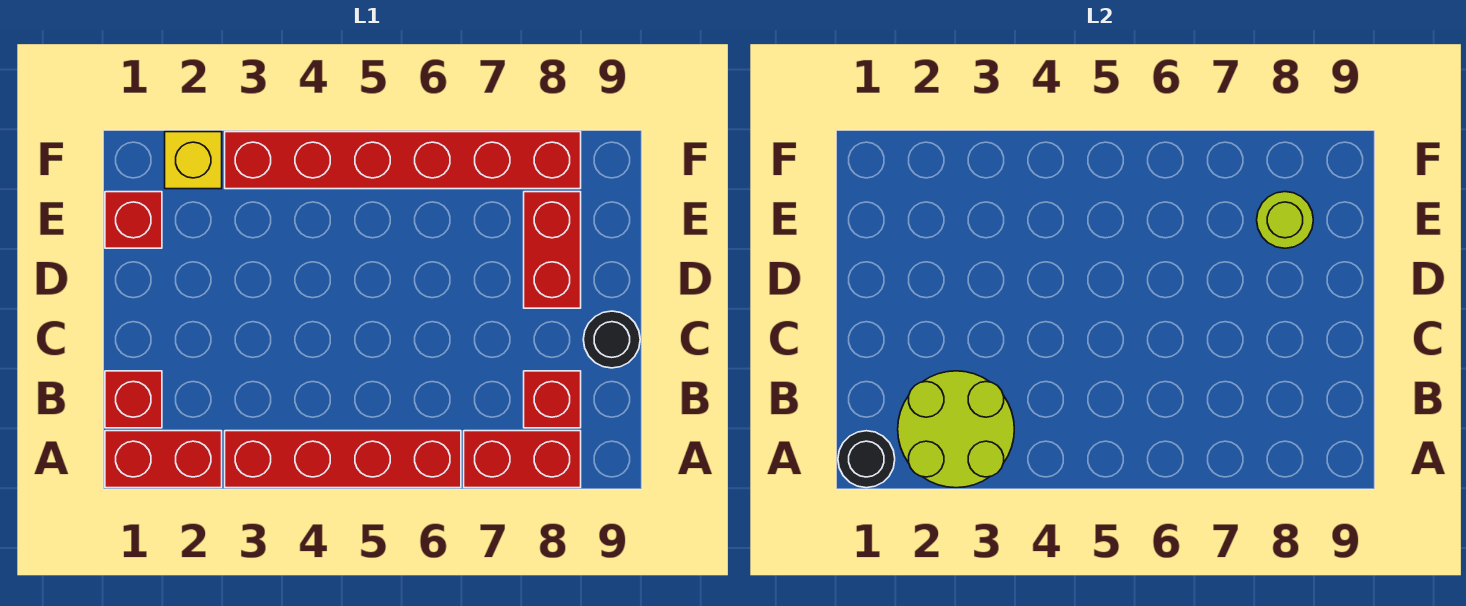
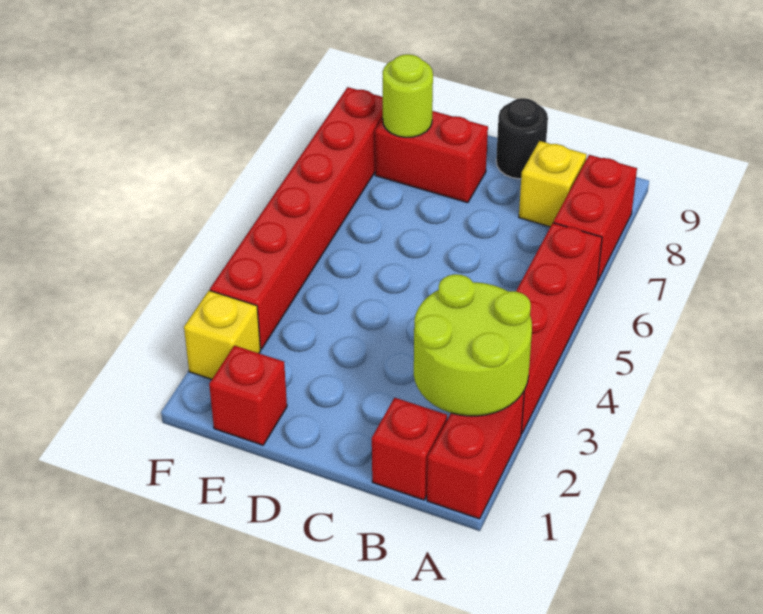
black 1x1 round brick [838,431,895,488] -> none
red 1x1 brick [524,371,581,428] -> yellow 1x1 brick [519,141,587,227]

